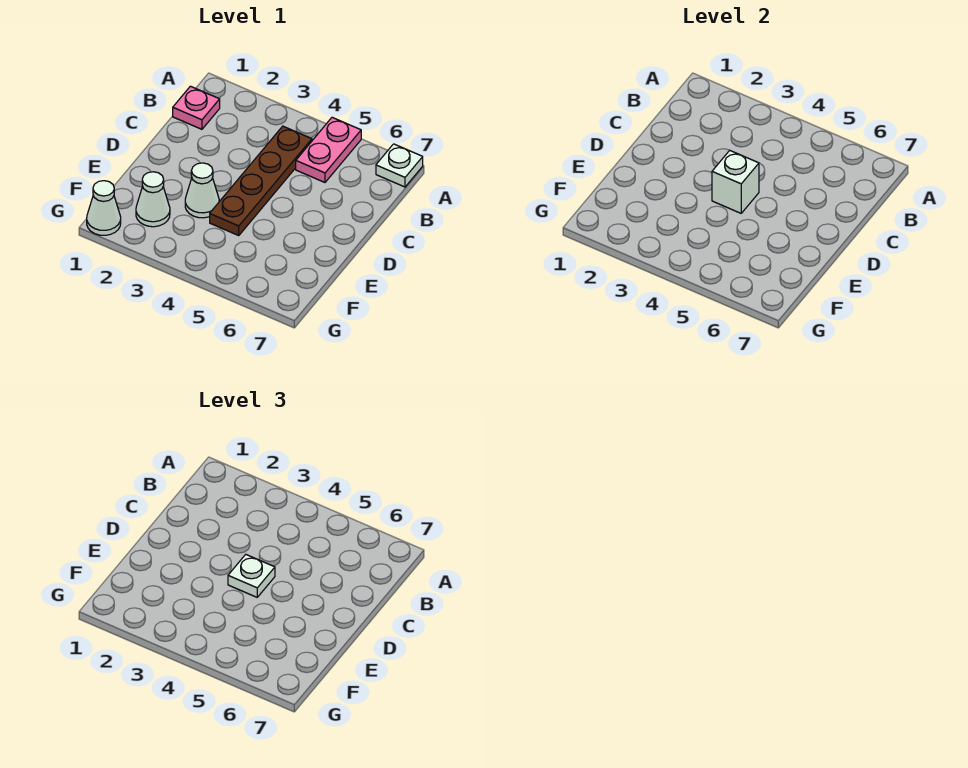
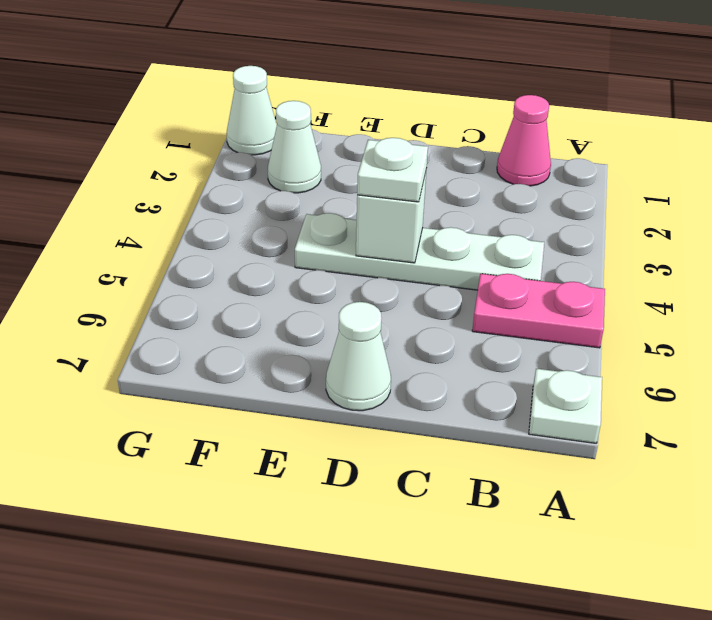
pink 1x1 plate [173,86,220,129] -> pink 1x1 cone [497,95,551,186]
brown 1x4 plate [210,126,312,235] -> white 1x4 plate [295,213,544,290]
white 1x1 cone [185,163,219,218] -> white 1x1 cone moved to [326,302,391,411]

